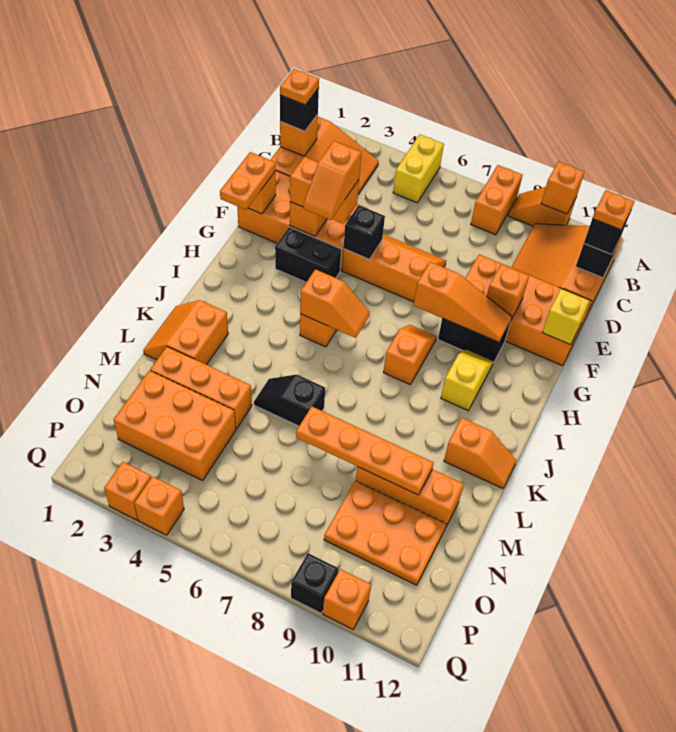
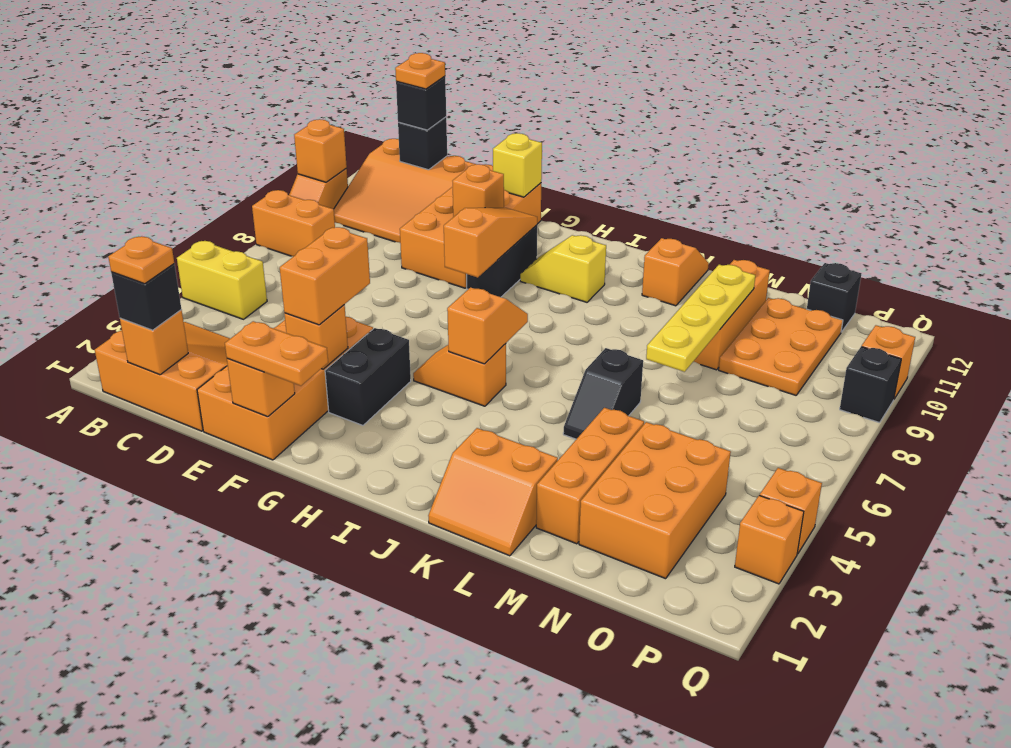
orange 2x3 slope [342,234,446,302] -> none
orange 1x2 slope [303,141,361,220] -> none
black 1x1 brick [344,205,385,259] -> black 1x1 brick moved to [807,263,861,332]
orange 1x2 slope [383,325,436,385] -> none
orange 1x4 plate [296,407,434,495] -> yellow 1x4 plate [646,265,755,372]

